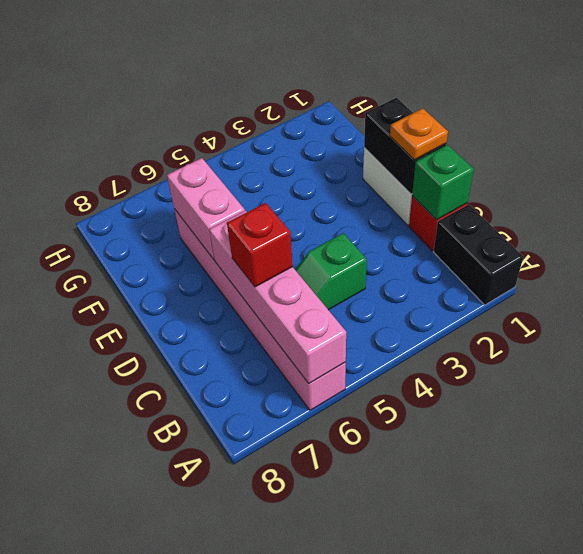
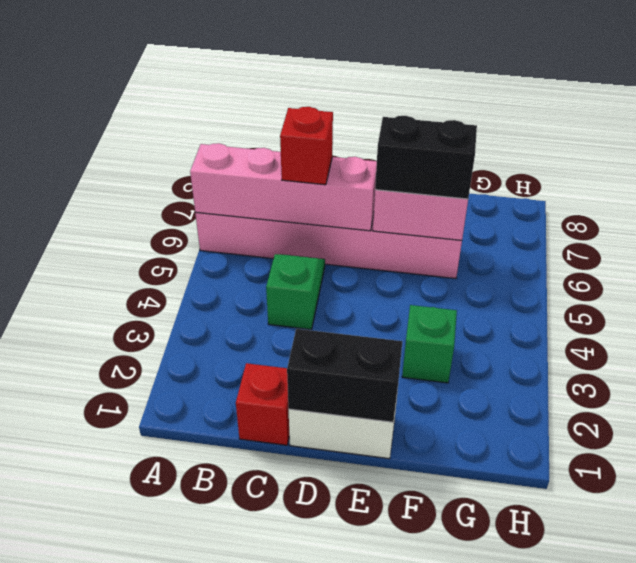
black 1x2 brick [433,204,523,305] -> black 1x2 brick moved to [375,116,477,199]
green 1x1 brick [412,145,474,220] -> green 1x1 brick moved to [402,305,457,383]
orange 1x1 plate [390,108,448,160] -> none

